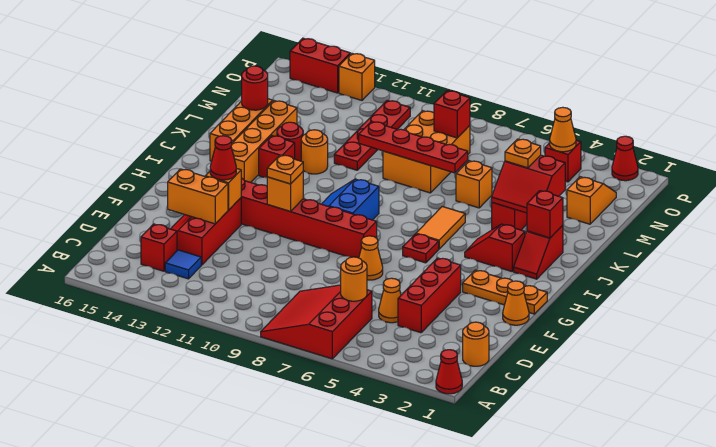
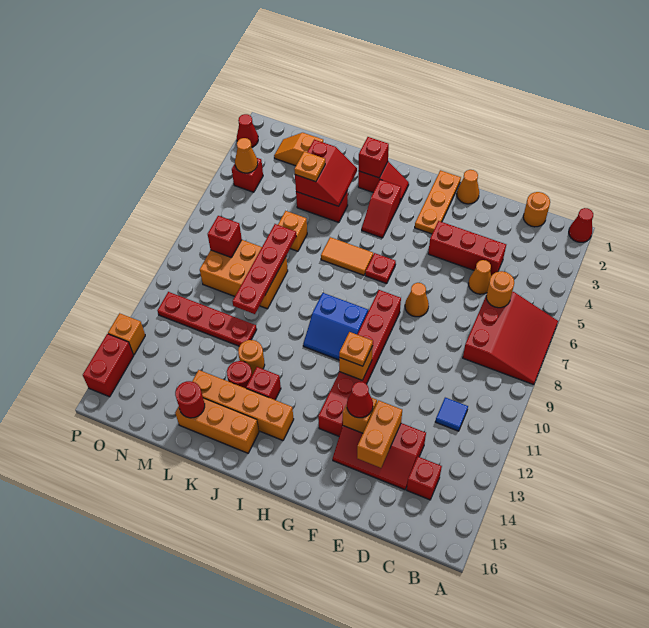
red 3x3 slope [261,285,372,359] -> red 3x3 slope turned to [463,291,558,385]
blue 1x1 tile [165,250,201,279] -> blue 1x1 tile moved to [436,398,468,431]

